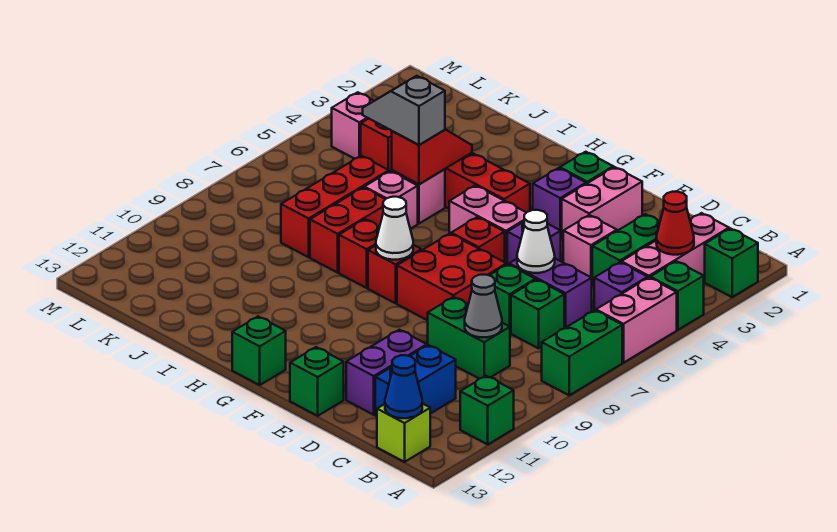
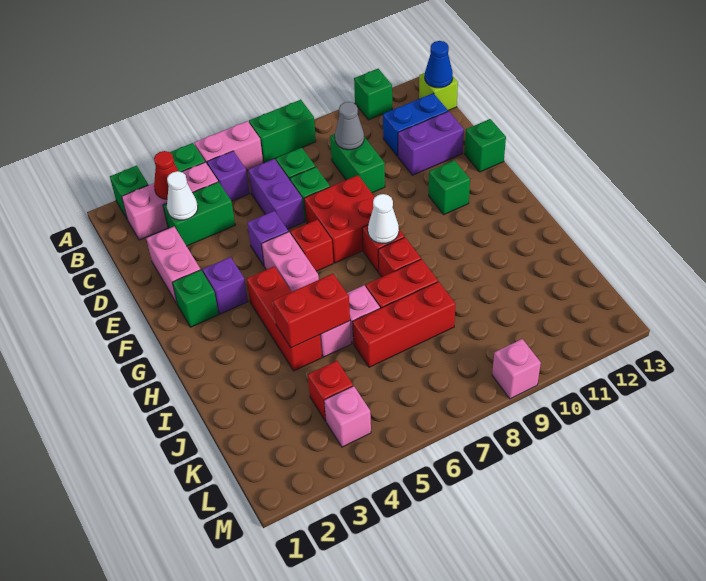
pink 1x1 brick [563,215,617,278] -> pink 1x1 brick moved to [492,339,541,399]
white 1x1 cone [517,210,555,273] -> white 1x1 cone moved to [167,171,198,220]
pink 1x2 brick [562,167,642,238] -> pink 1x2 brick turned to [146,227,200,304]
green 1x1 brick [232,316,286,385] -> green 1x1 brick moved to [429,160,470,214]
red 1x2 slope [392,130,472,184] -> red 1x2 brick [273,274,350,348]
grey 1x2 slope [363,76,445,145] -> none

